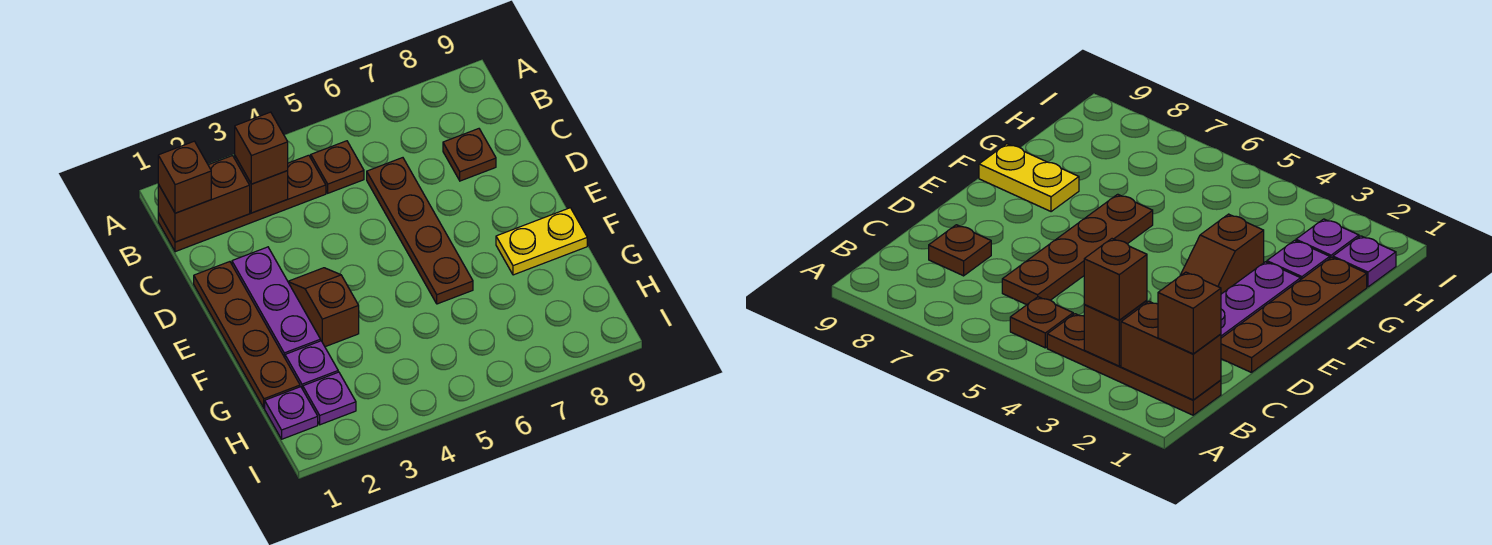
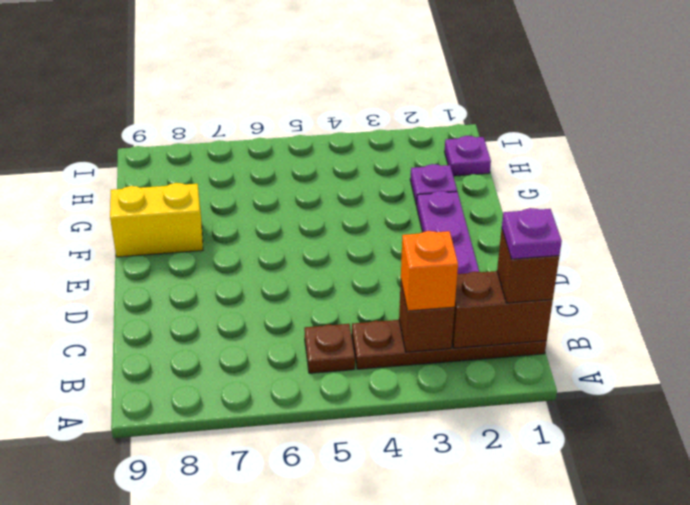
brown 1x1 brick [235,112,288,184] -> orange 1x1 brick [401,231,458,311]
brown 1x4 plate [367,158,473,304] -> none
brown 1x1 plate [443,129,496,181] -> none
brown 1x4 plate [194,262,300,408] -> none
brown 1x2 slope [288,268,359,347] -> none
yellow 1x2 plate [496,208,587,275] -> yellow 1x2 brick [110,183,203,257]
purple 1x1 plate [303,372,356,425] -> purple 1x1 plate moved to [502,208,562,259]

